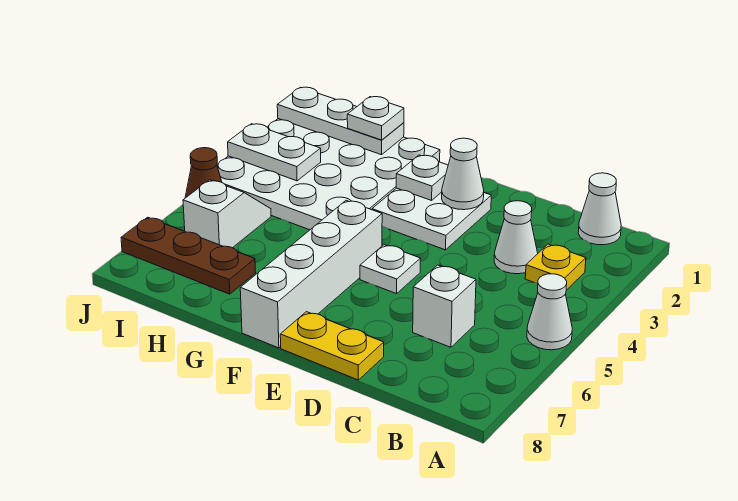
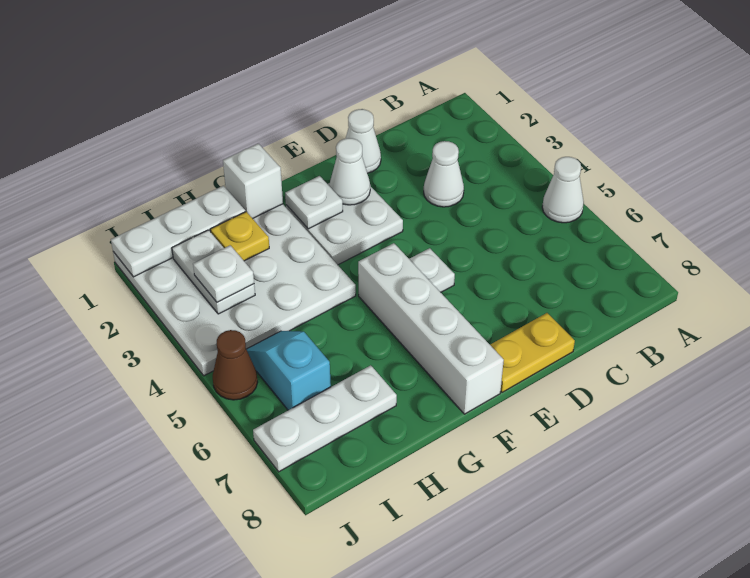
white 1x1 cone [578,173,621,245] -> white 1x1 cone moved to [346,109,381,173]
yellow 1x1 plate [525,244,586,290] -> yellow 1x1 plate moved to [210,212,269,261]
white 1x1 brick [413,265,476,347] -> white 1x1 brick moved to [223,144,283,219]
white 1x1 plate [347,97,404,140] -> white 1x1 plate moved to [193,245,254,302]
brown 1x3 plate [121,217,256,294] -> white 1x3 plate [253,365,397,472]
white 1x2 plate [228,124,321,181] -> white 1x2 plate turned to [172,230,255,314]
white 1x2 slope [183,180,271,248] -> cyan 1x2 slope [246,331,331,410]

